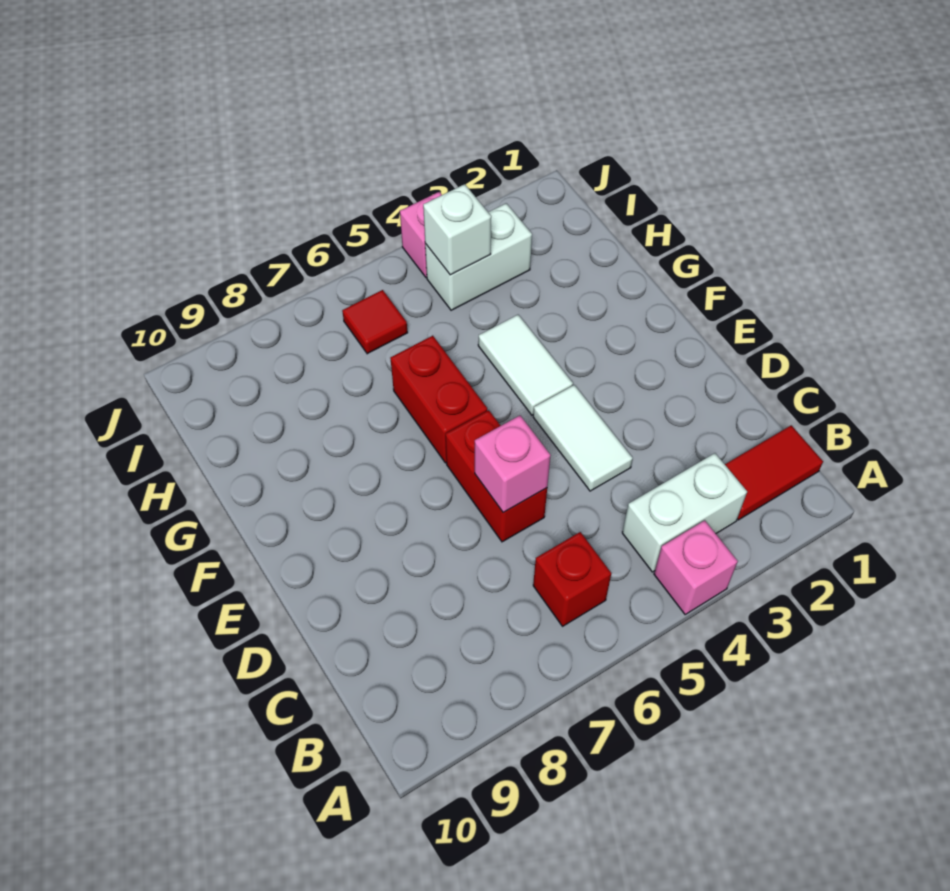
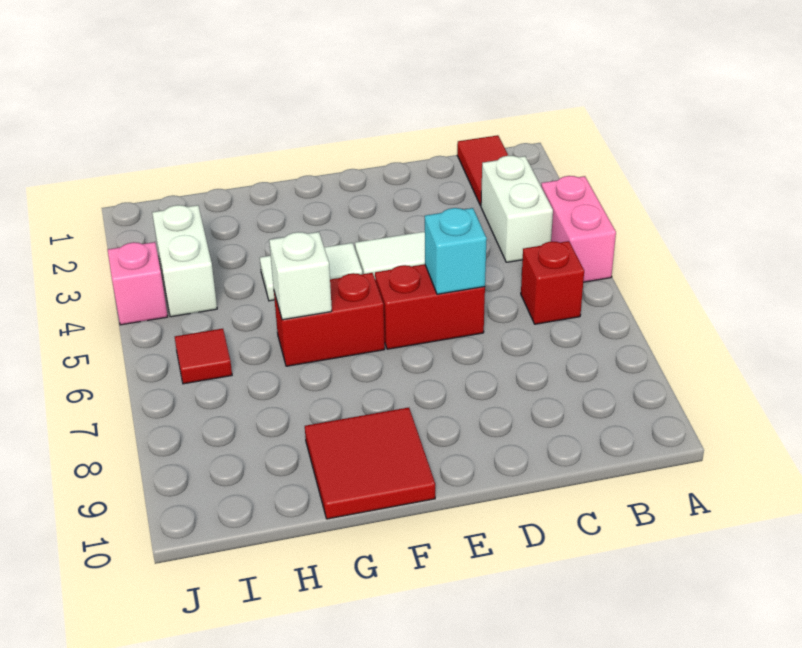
pink 1x1 brick [654,520,738,614] -> pink 1x2 brick [541,176,616,282]
pink 1x1 brick [475,416,551,513] -> cyan 1x1 brick [425,208,487,294]
none -> red 2x2 tile [305,407,435,519]
white 1x1 brick [423,184,491,275] -> white 1x1 brick moved to [269,232,332,320]

